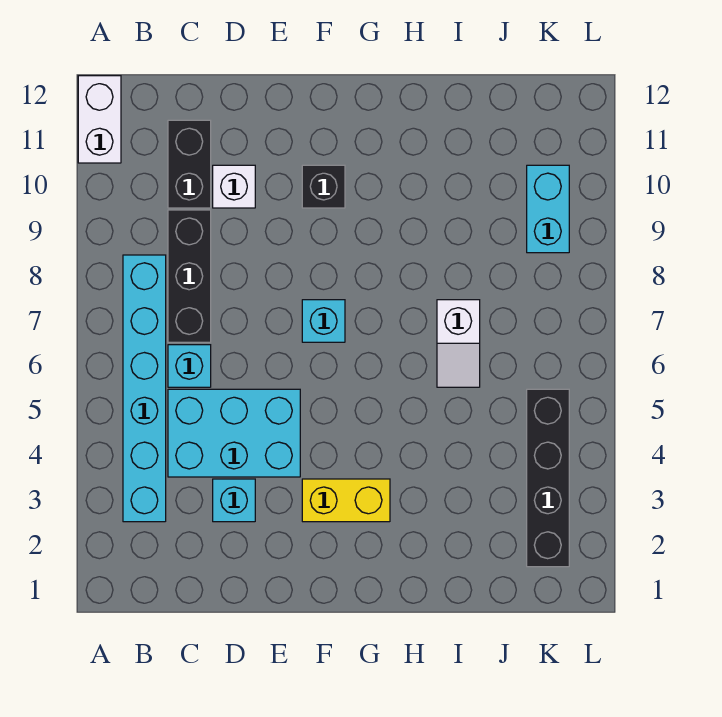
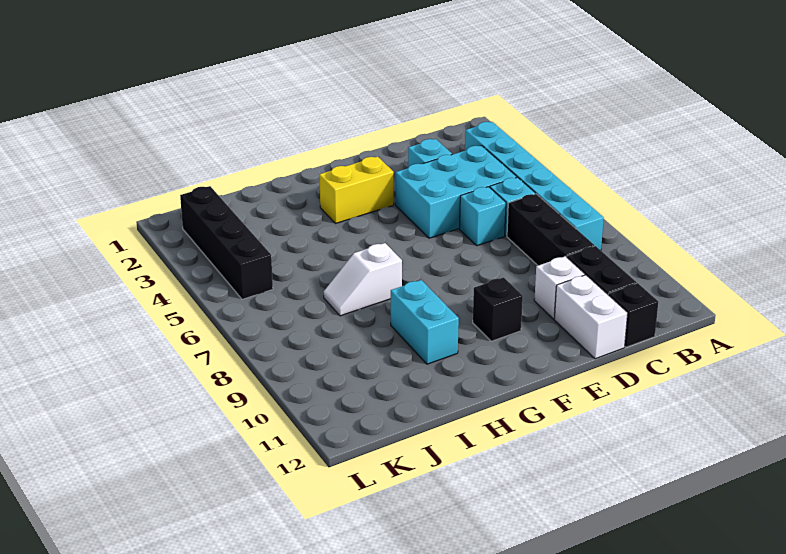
white 1x2 brick [78,76,121,163] -> white 1x2 brick moved to [554,275,628,359]
none -> black 1x1 brick [608,283,658,347]
cyan 1x1 brick [302,300,345,342] -> cyan 1x1 brick moved to [460,187,506,246]
white 1x2 slope [437,300,480,387] -> white 1x2 slope turned to [324,243,402,316]
cyan 1x2 brick [527,165,569,253] -> cyan 1x2 brick moved to [391,280,459,364]

